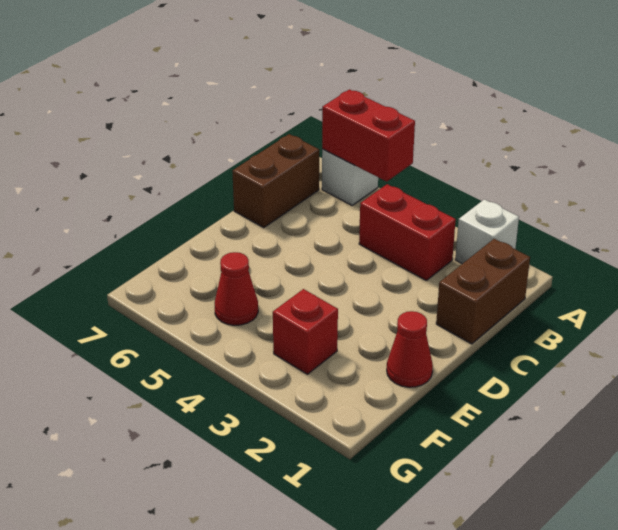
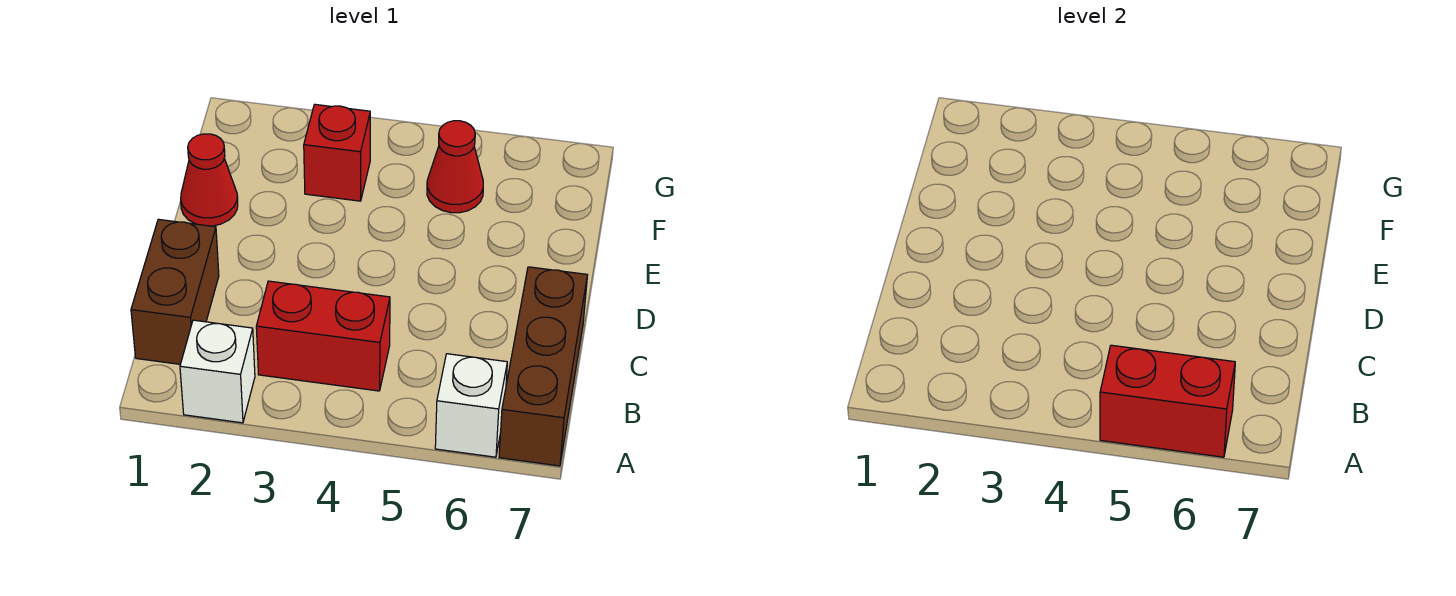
brown 1x2 brick [232,134,319,228] -> brown 1x3 brick [499,267,587,466]

